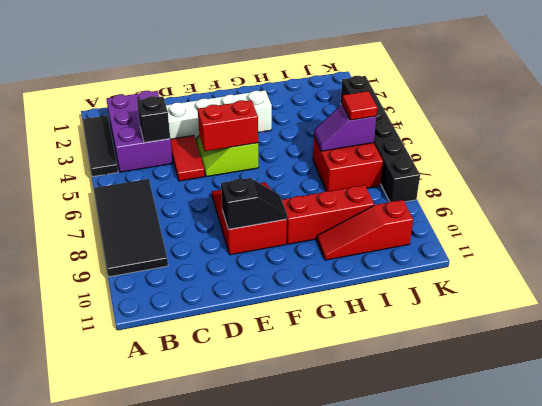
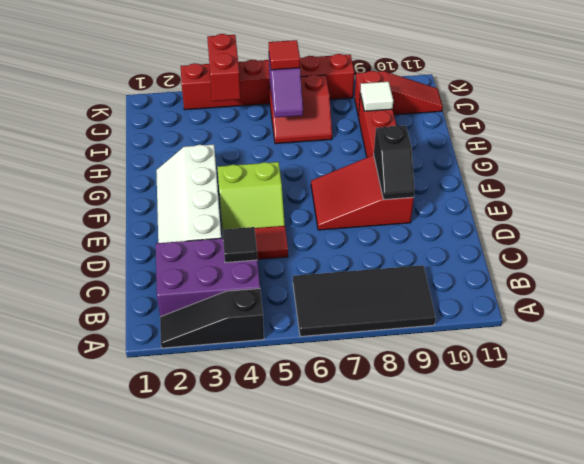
black 1x3 tile [83,115,118,177] -> black 1x3 slope [160,289,264,348]
black 1x1 brick [137,96,170,143] -> black 1x1 tile [222,227,257,263]
red 1x2 brick [198,100,258,151] -> red 1x2 brick moved to [207,34,241,101]
black 1x2 slope [221,178,287,229] -> black 1x2 slope turned to [374,126,414,200]
red 1x3 slope [317,200,413,260] -> red 1x3 slope turned to [355,71,443,117]
red 2x2 brick [313,136,383,191] -> red 2x2 slope [269,75,332,144]
none -> white 1x1 tile [360,82,393,111]
black 1x6 brick [341,76,420,202] -> red 1x6 brick [181,54,354,110]

